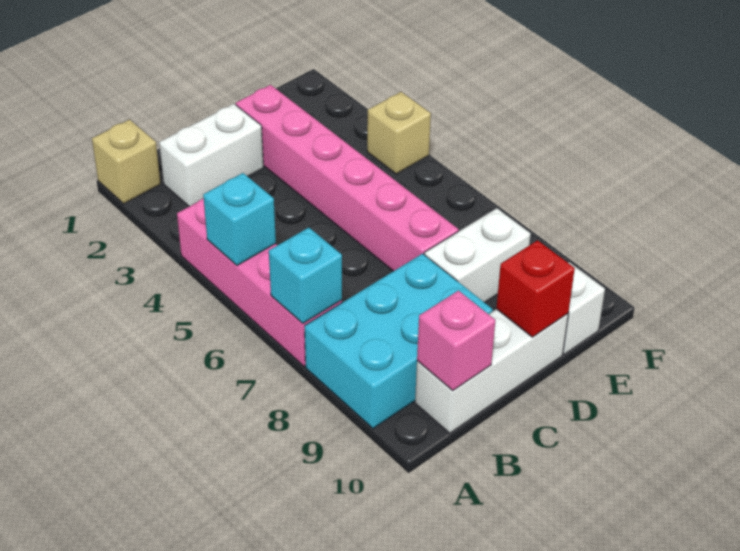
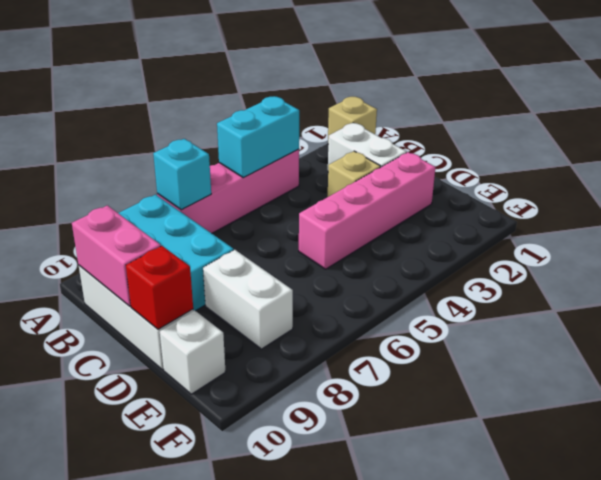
cyan 1x1 brick [203,173,276,265] -> cyan 1x2 brick [217,96,299,177]
pink 1x1 brick [417,291,495,391] -> pink 1x2 brick [72,205,161,306]
pink 1x6 brick [236,85,459,271] -> pink 1x4 brick [299,152,435,269]
tan 1x1 brick [367,92,431,174] -> tan 1x1 brick moved to [328,151,381,197]

